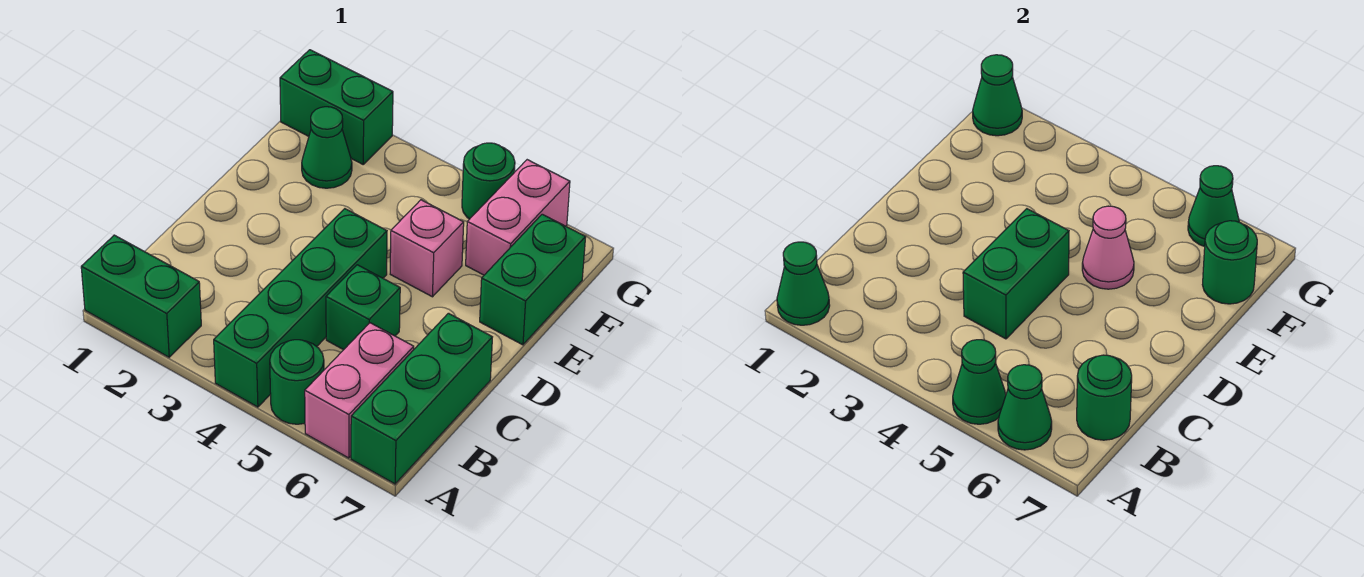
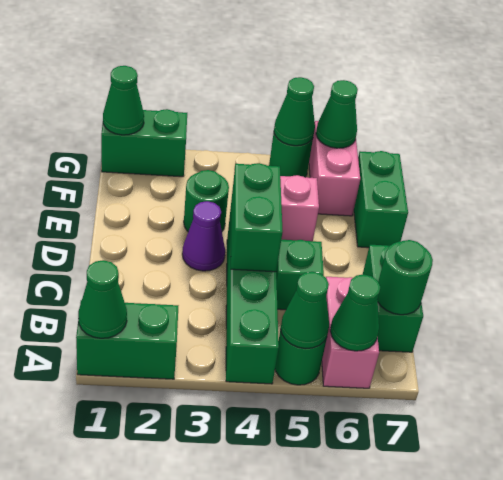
green 1x3 brick [351,313,492,484] -> green 1x2 brick [363,245,423,352]
none -> purple 1x1 cone [182,201,225,271]
pink 1x1 cone [1082,206,1134,289] -> none
green 1x1 cone [302,107,352,188] -> green 1x1 cone moved to [274,77,315,146]
green 1x1 round brick [1202,221,1257,304] -> green 1x1 round brick moved to [184,170,229,232]

